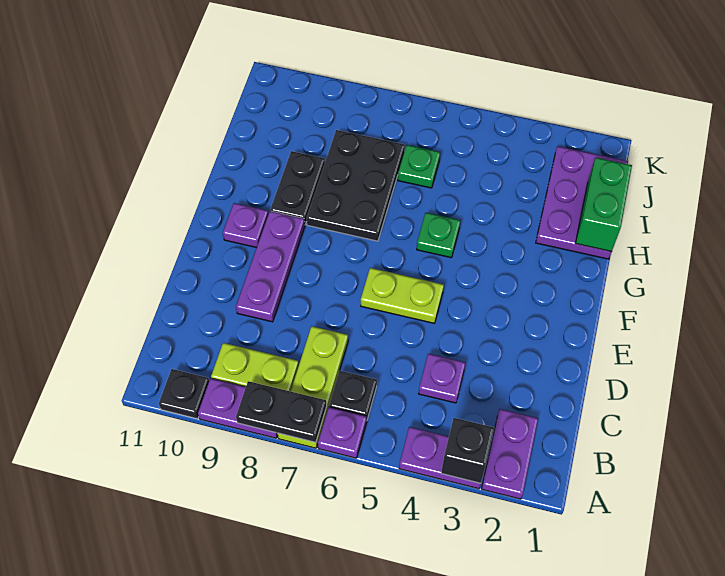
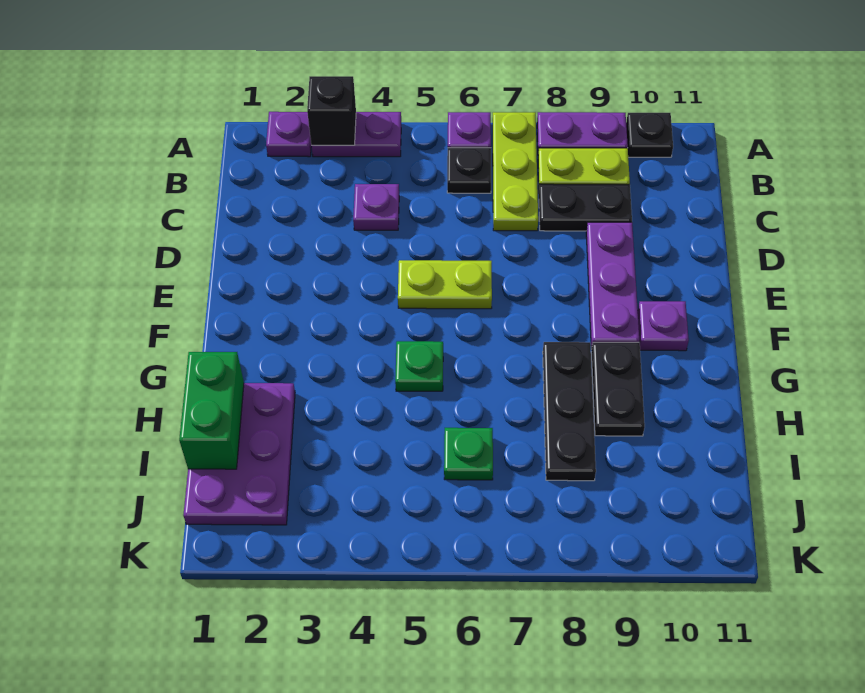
purple 1x2 plate [482,409,538,499] -> purple 1x1 plate [266,112,312,157]
black 1x2 plate [236,381,327,442] -> black 1x2 plate moved to [539,184,632,231]
black 2x3 plate [307,130,405,241] -> black 1x3 plate [543,342,596,481]

